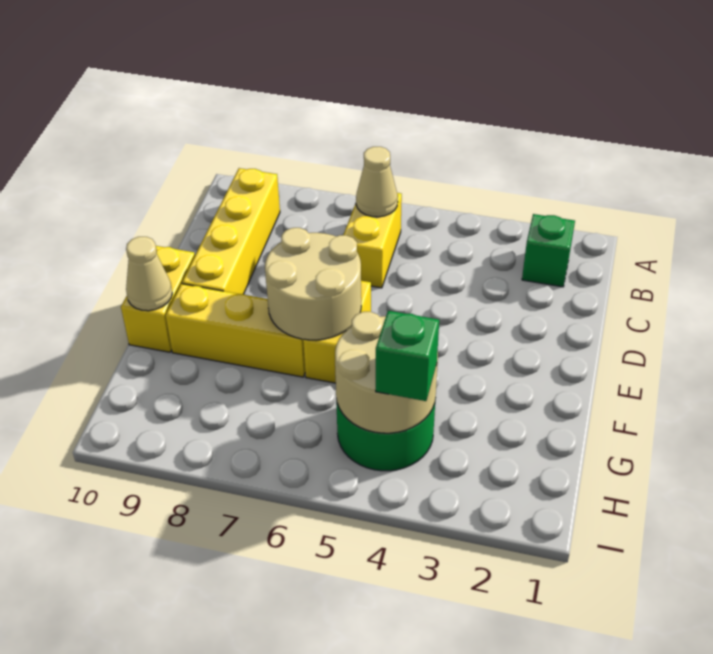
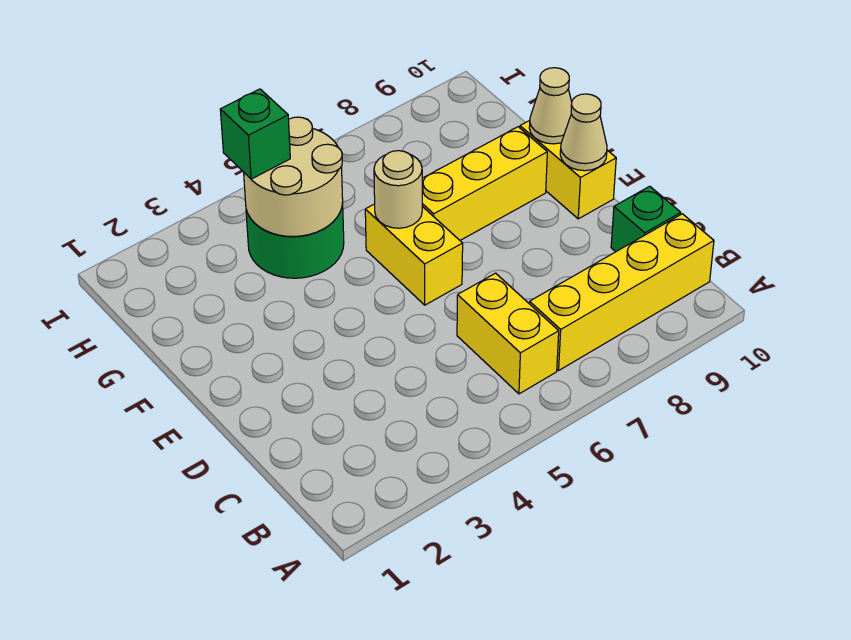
green 1x1 brick [522,214,575,287] -> green 1x1 brick moved to [611,186,681,252]
tan 1x1 cone [356,147,398,217] -> tan 1x1 cone moved to [560,94,607,171]
yellow 1x4 brick [182,168,280,294] -> yellow 1x4 brick turned to [529,214,714,370]
tan 2x2 round brick [265,228,361,340] -> tan 1x1 round brick [374,151,422,228]

